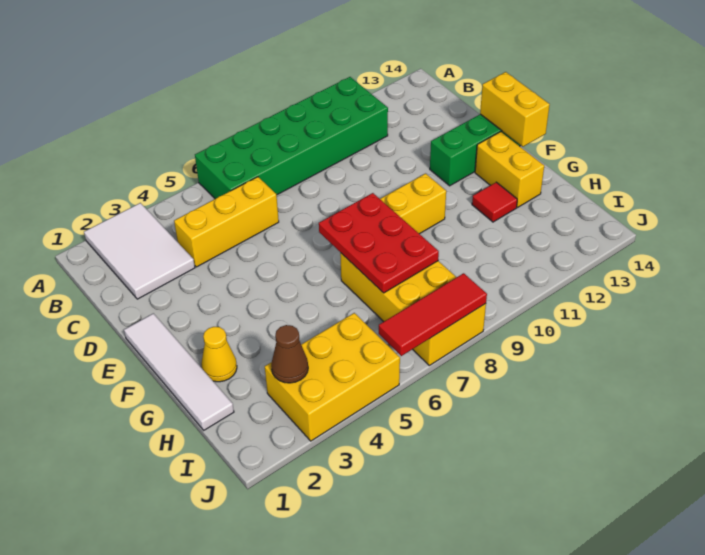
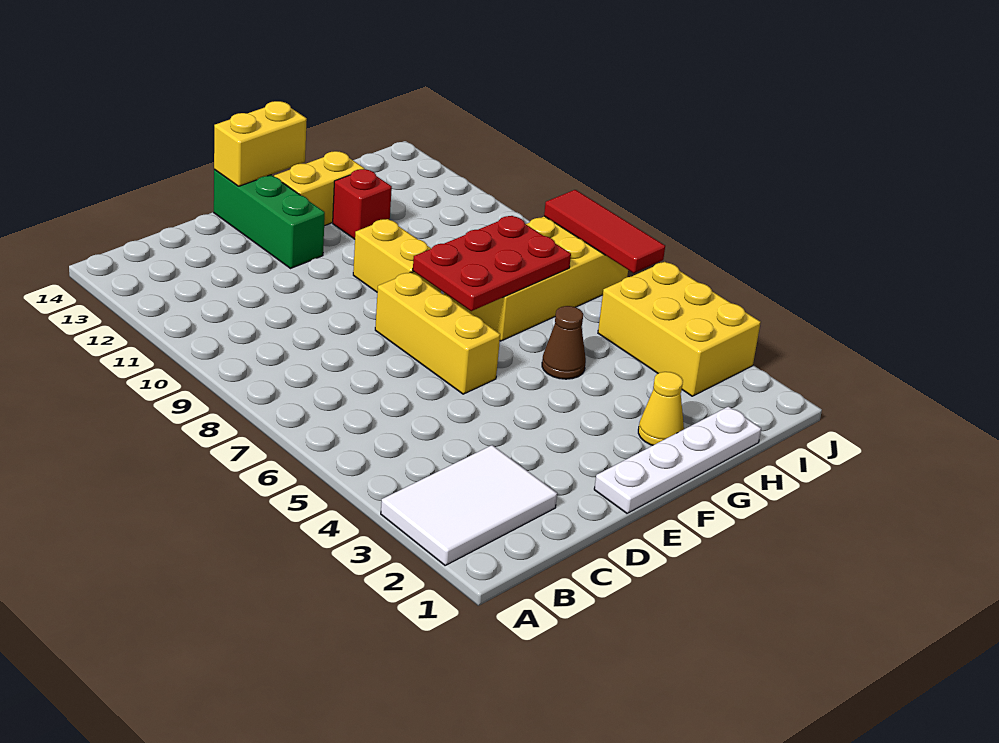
green 2x6 brick [195,77,388,199] -> none
yellow 1x3 brick [174,177,279,267] -> yellow 1x3 brick moved to [375,272,500,394]
white 1x4 tile [124,313,234,430] -> white 1x4 plate [594,406,761,513]
red 1x1 tile [472,182,517,222] -> red 1x1 brick [333,169,392,239]
brown 1x1 cone [271,325,308,383] -> brown 1x1 cone moved to [542,306,586,379]

